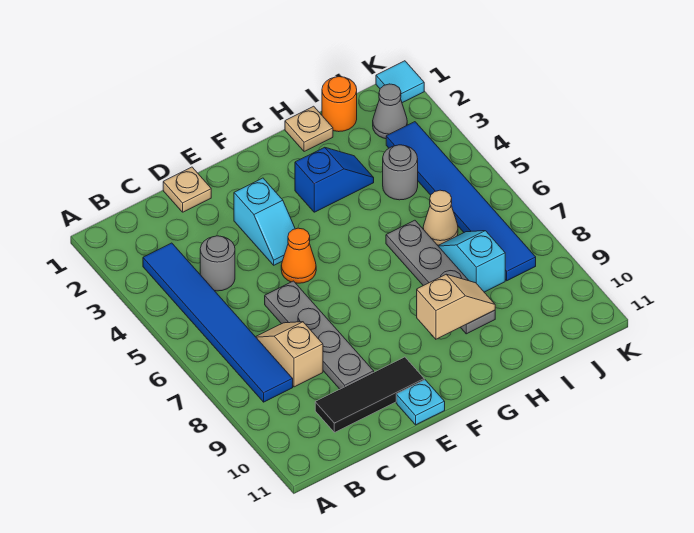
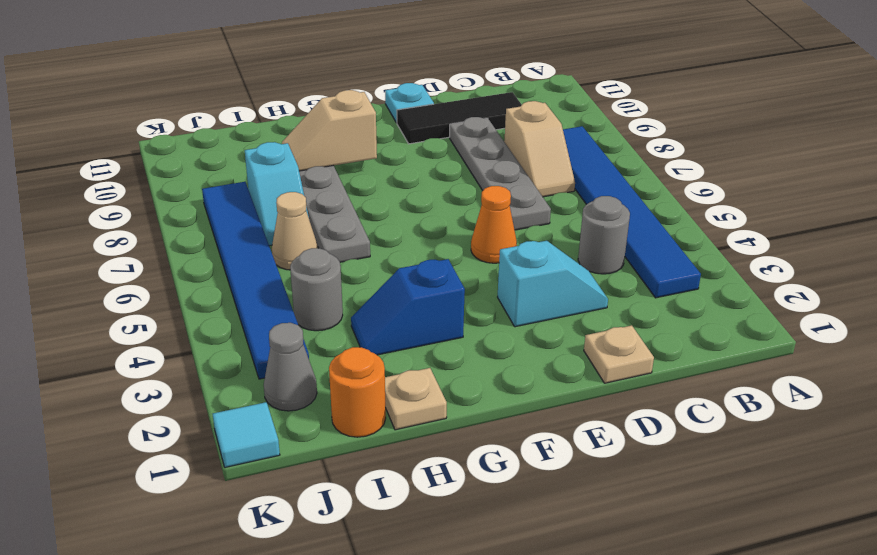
cyan 1x2 slope [234,178,295,265] -> cyan 1x2 slope turned to [498,241,608,327]

